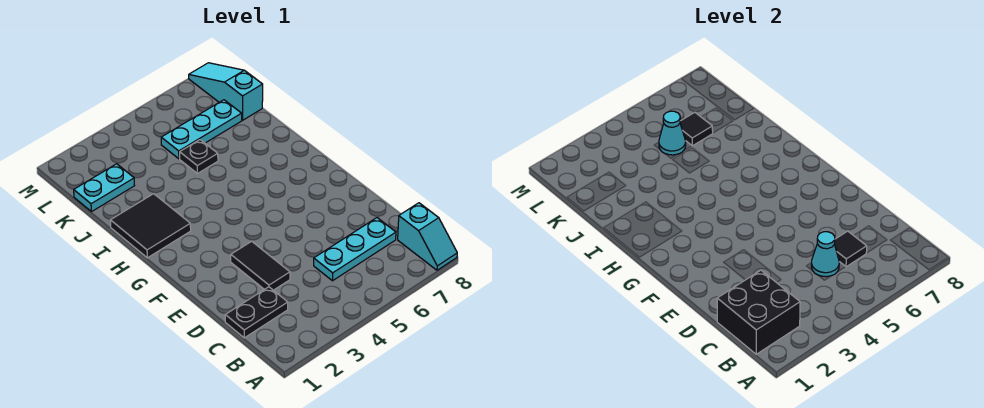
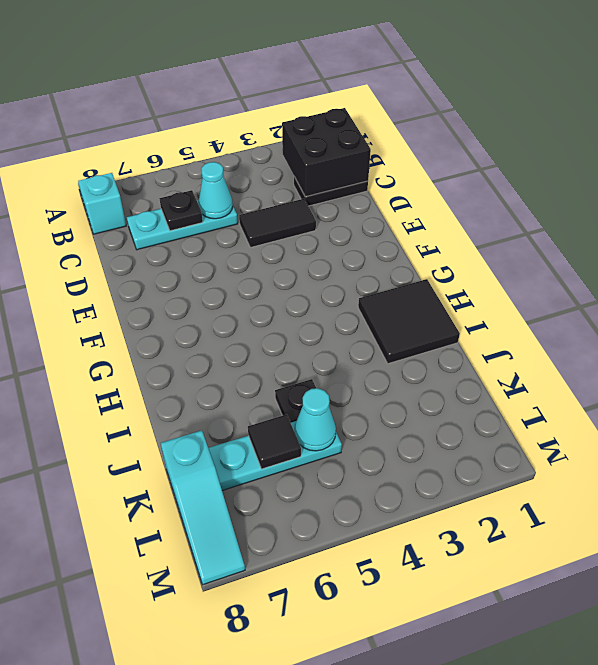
black 1x1 tile [834,231,867,267] -> black 1x1 plate [159,190,203,231]
black 1x2 tile [231,241,290,290] -> black 1x2 tile turned to [239,199,316,247]
cyan 1x2 plate [74,164,135,212] -> none

